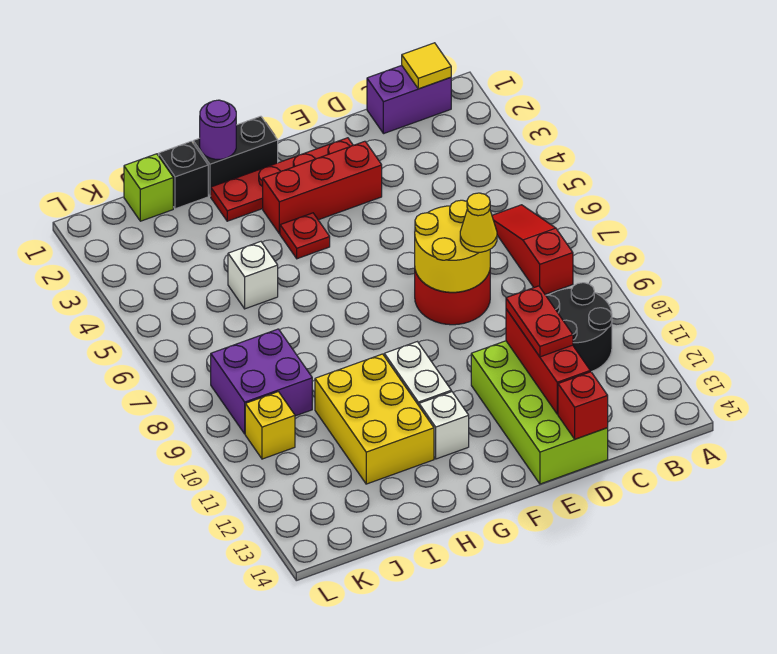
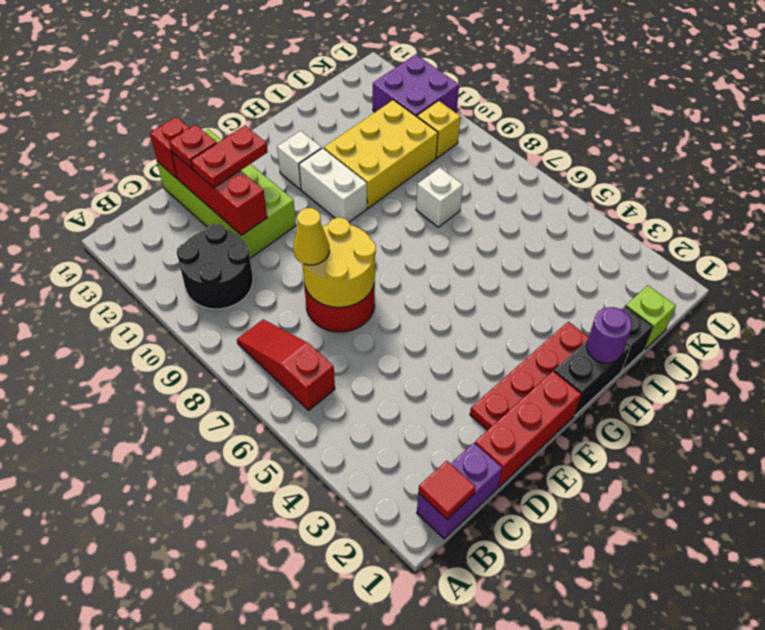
yellow 1x1 tile [402,43,451,89] -> red 1x1 tile [418,461,476,519]
red 1x3 slope [492,205,573,294] -> red 1x3 slope turned to [237,319,335,410]
red 1x2 plate [506,286,573,357] -> red 1x2 plate turned to [191,126,268,188]
red 1x3 brick [263,141,382,234] -> red 1x3 brick moved to [475,371,581,487]
red 1x1 plate [280,213,330,259] -> red 1x1 plate moved to [169,125,217,168]
yellow 2x3 brick [315,354,434,484] -> yellow 2x3 brick turned to [324,100,438,208]
white 1x1 brick [228,242,278,309] -> white 1x1 brick moved to [416,167,463,227]
purple 2x2 brick [211,329,312,434] -> purple 2x2 brick moved to [373,54,459,117]

